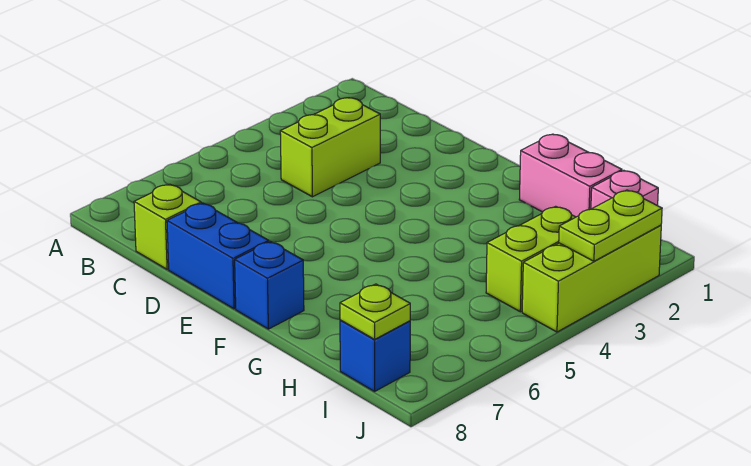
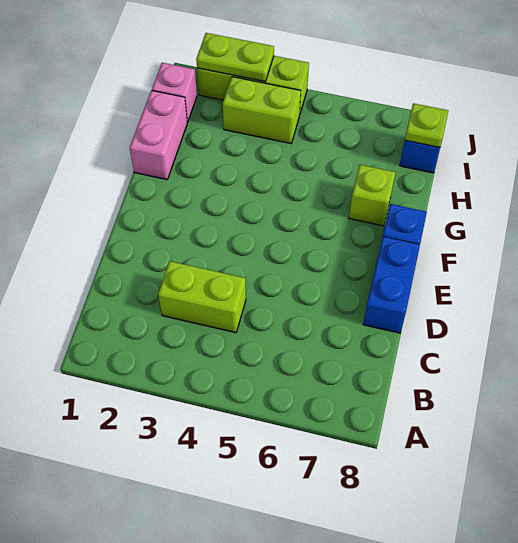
lime 1x1 brick [134,184,201,270] -> lime 1x1 brick moved to [349,165,395,226]

